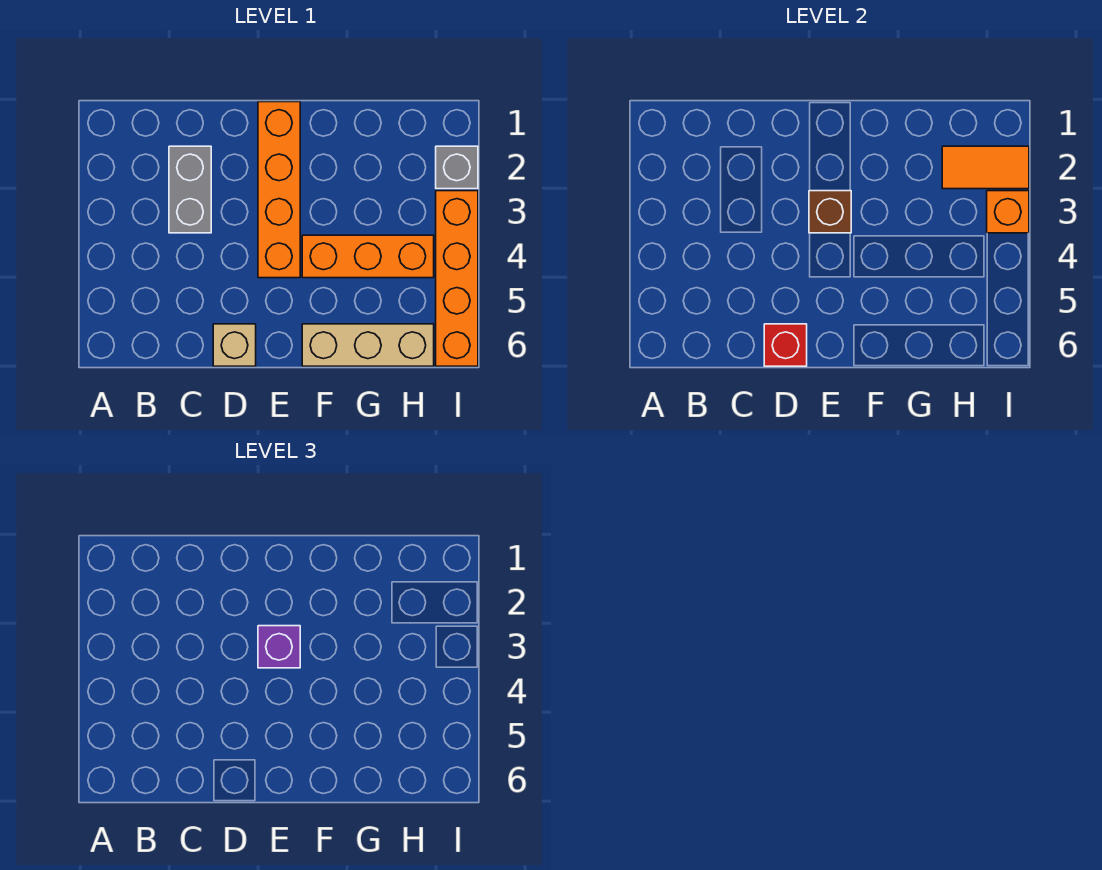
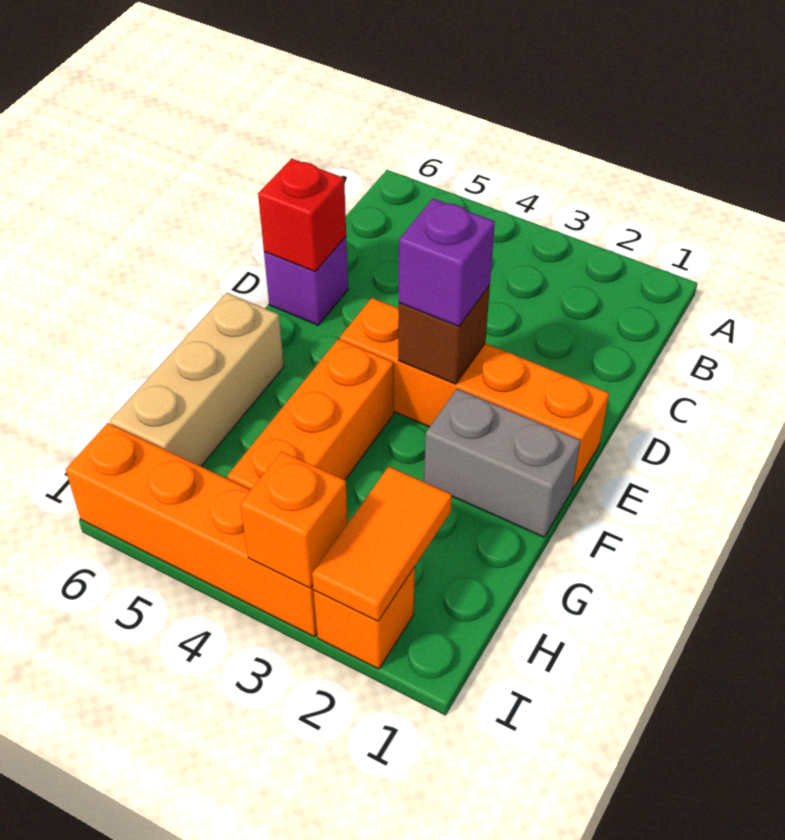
grey 1x2 brick [169,146,211,233] -> grey 1x2 brick moved to [424,389,581,537]
tan 1x1 brick [213,324,256,366] -> purple 1x1 brick [264,237,348,325]
grey 1x1 brick [436,146,478,189] -> orange 1x1 brick [314,567,415,669]

